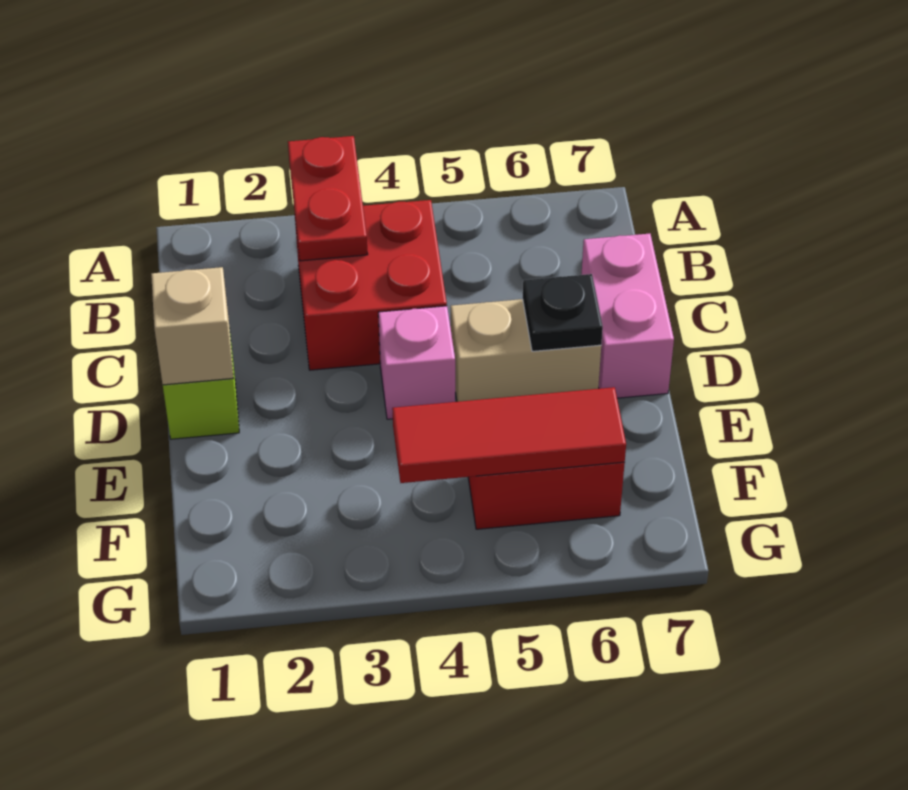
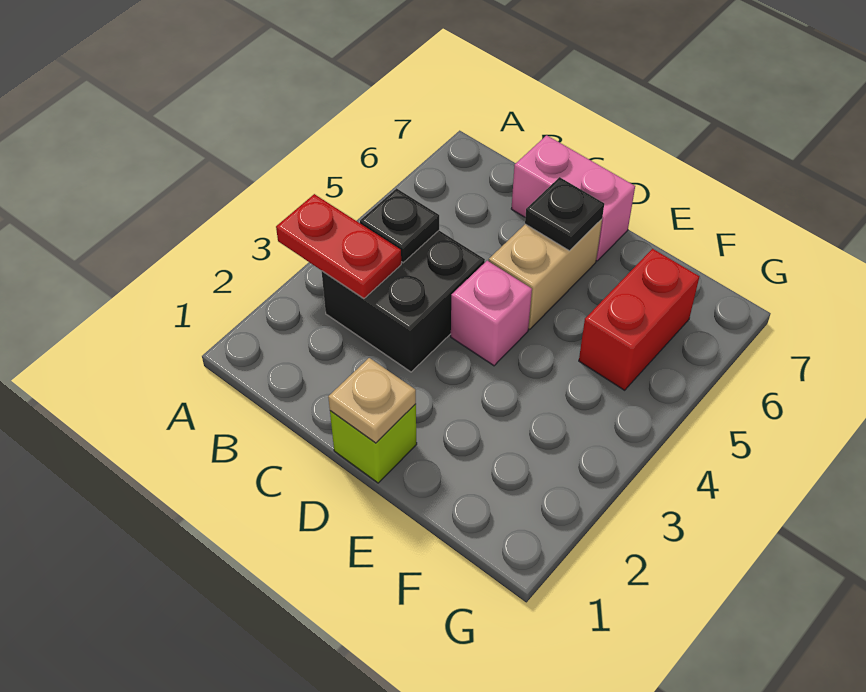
red 2x2 brick [295,200,447,370] -> black 2x2 brick [322,231,485,372]
none -> black 1x1 plate [360,188,439,263]
tan 1x1 brick [151,267,233,385] -> tan 1x1 plate [328,358,416,443]
red 1x3 tile [392,387,626,483] -> none

